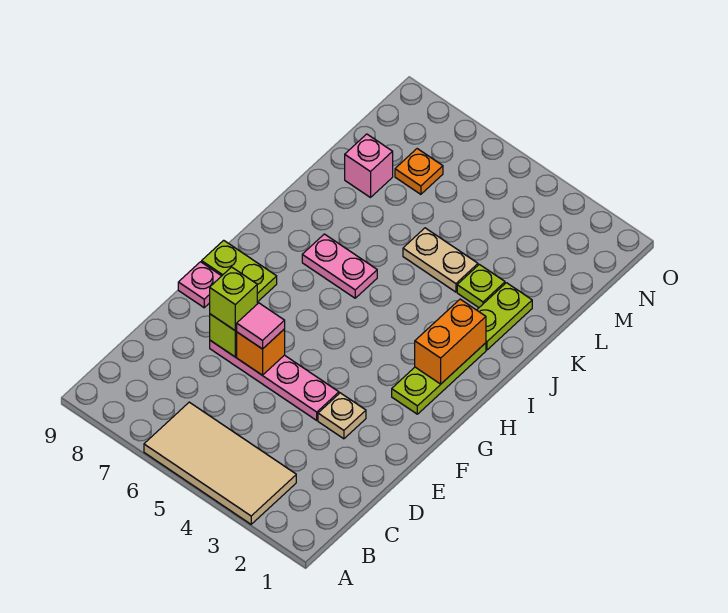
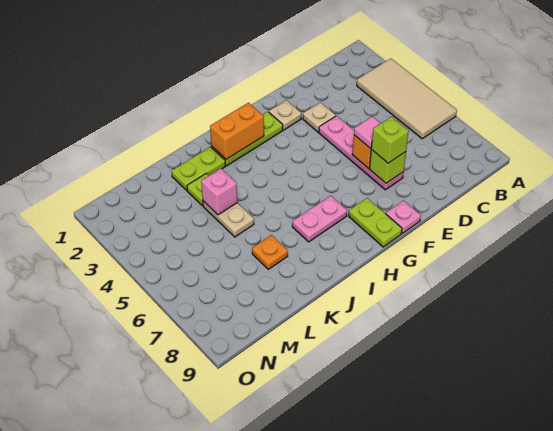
none -> tan 1x1 plate [269,100,301,130]
pink 1x2 plate [302,234,377,298] -> pink 1x2 plate turned to [292,196,347,242]
pink 1x1 brick [345,134,393,198] -> pink 1x1 brick moved to [201,168,237,215]
orange 1x1 plate [395,149,443,194] -> orange 1x1 plate moved to [252,235,288,269]

